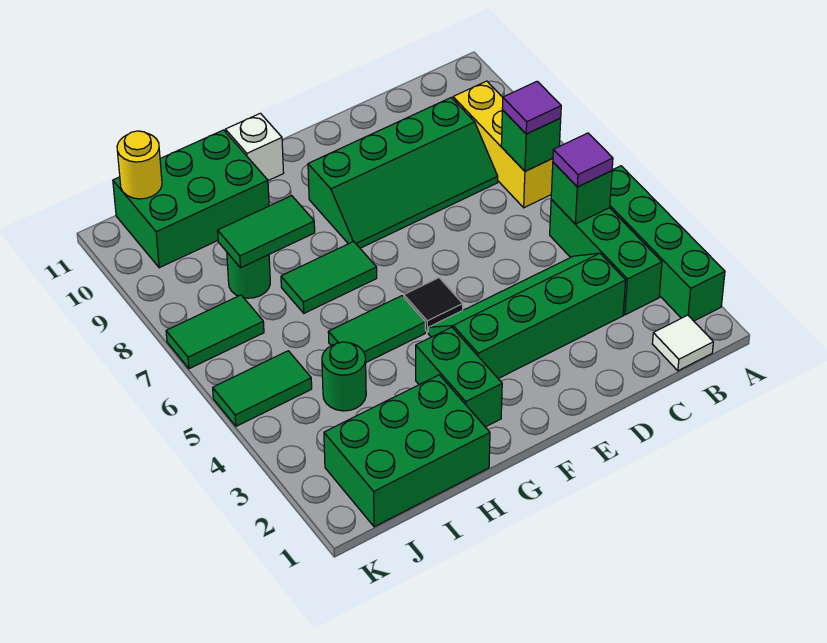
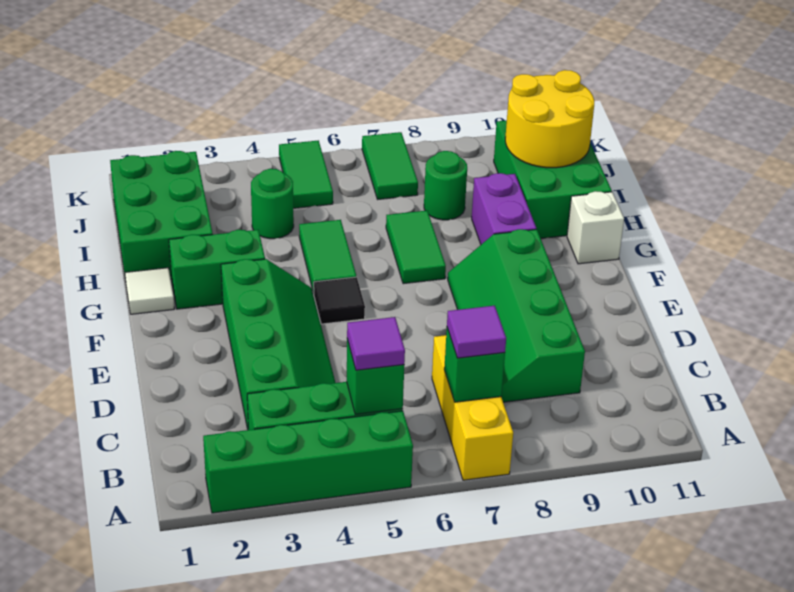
white 1x1 tile [652,315,713,371] -> white 1x1 tile moved to [125,268,174,314]
yellow 1x3 brick [453,81,553,208] -> yellow 1x3 brick turned to [432,335,513,480]
none -> purple 1x2 brick [472,173,536,244]
green 1x2 tile [218,196,315,268] -> none
yellow 1x1 round brick [117,131,162,199] -> yellow 2x2 round brick [505,70,594,168]

